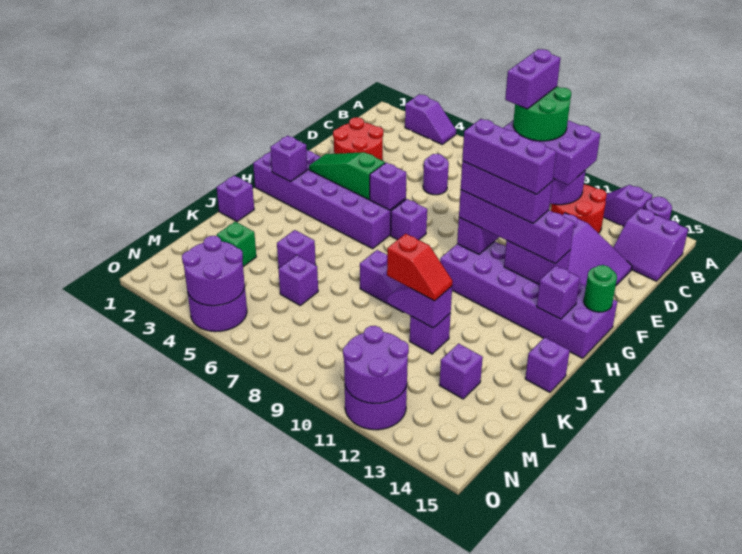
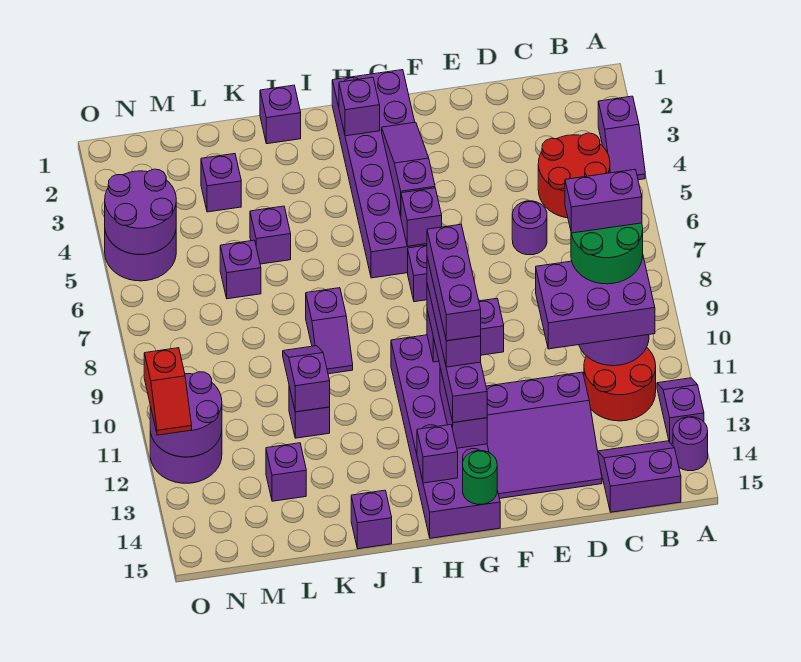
purple 2x3 brick [504,120,600,185] -> purple 2x3 brick turned to [536,256,655,349]
purple 2x2 slope [613,208,688,281] -> purple 2x2 slope turned to [598,441,681,512]
red 2x2 round brick [333,117,383,161] -> red 2x2 round brick moved to [538,133,610,218]
green 1x3 slope [309,152,385,199] -> purple 1x3 slope [382,122,435,216]
red 1x2 slope [387,234,453,301] -> red 1x2 slope moved to [144,348,192,435]
green 1x1 brick [217,221,256,267] -> purple 1x1 brick [201,154,241,212]

